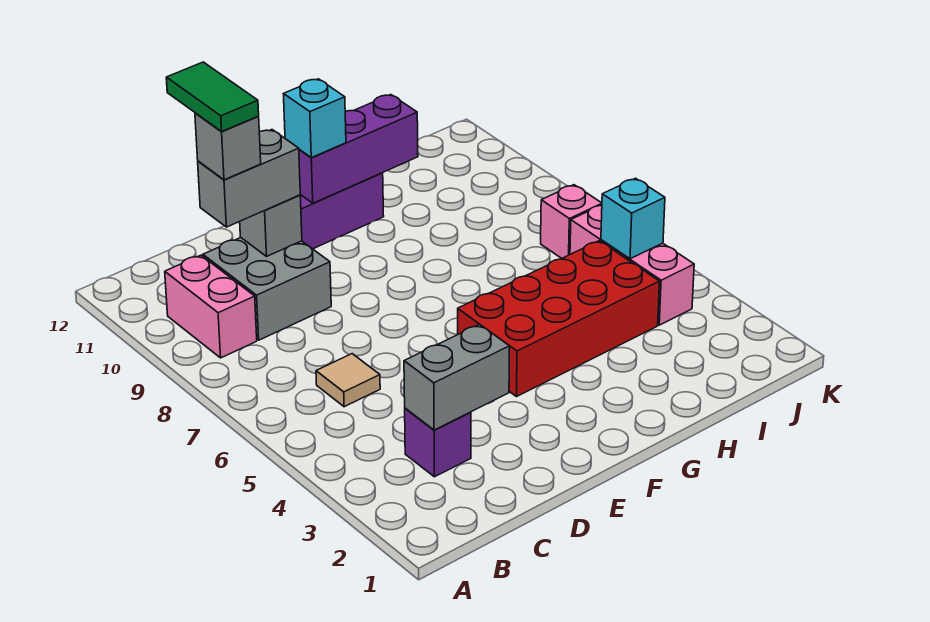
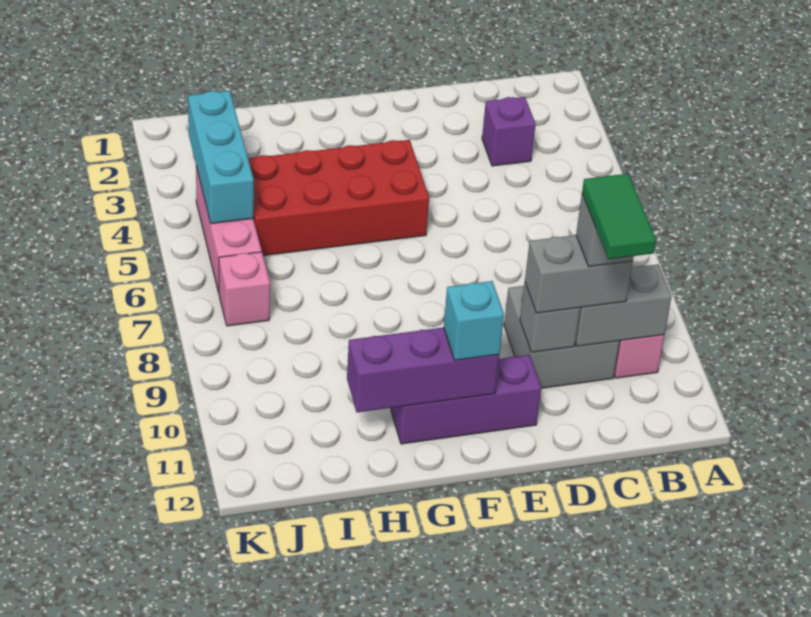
grey 1x2 brick [404,324,510,430] -> grey 1x2 brick moved to [575,264,672,346]
tan 1x1 tile [316,354,380,407] -> none
cyan 1x1 brick [601,178,665,259] -> cyan 1x3 brick [188,91,254,224]

